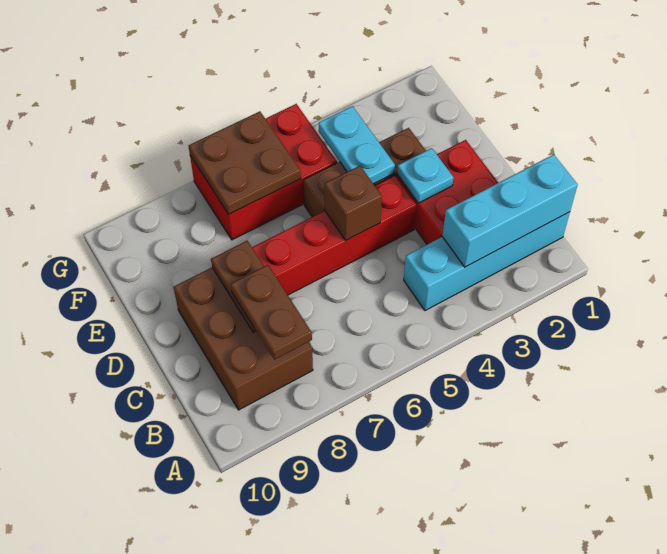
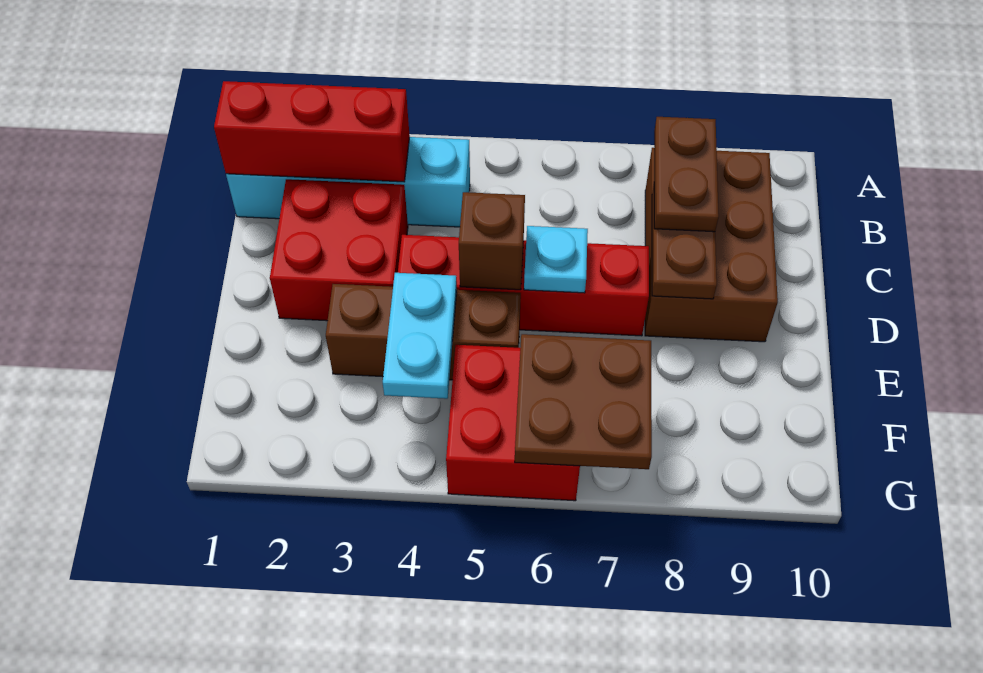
cyan 1x3 brick [442,154,577,267] -> red 1x3 brick [214,81,410,182]
cyan 1x1 plate [397,148,453,203] -> cyan 1x1 plate moved to [524,226,588,293]
red 2x3 brick [190,104,337,240] -> red 2x2 brick [446,345,580,501]

